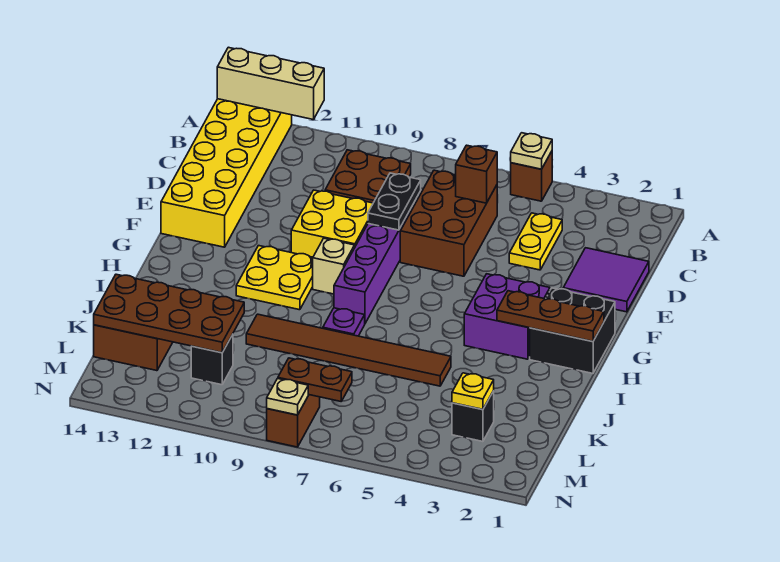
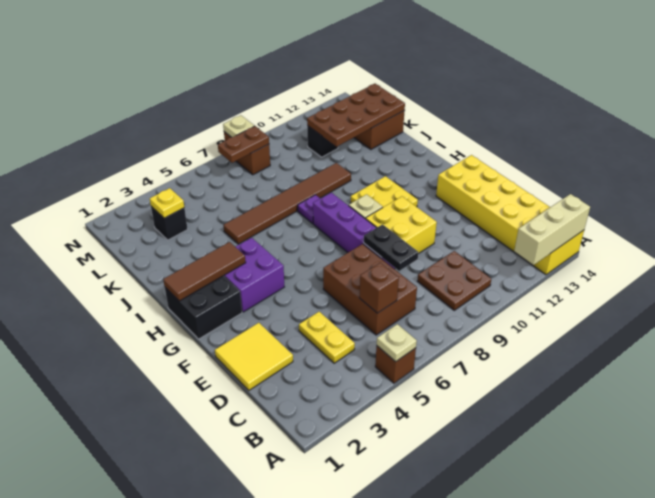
purple 2x2 tile [563,248,649,312] -> yellow 2x2 tile [215,323,293,390]
brown 1x3 plate [497,291,604,341] -> brown 1x3 tile [163,242,246,301]

